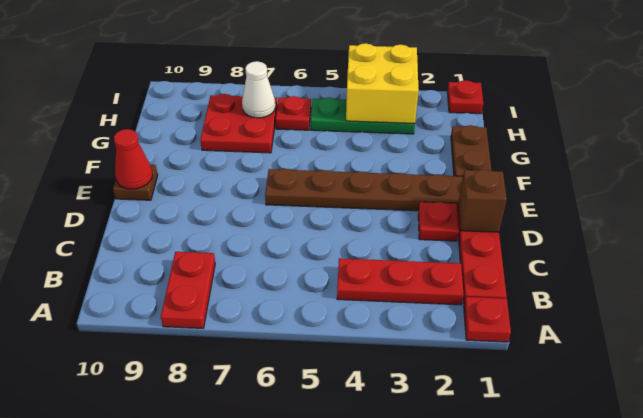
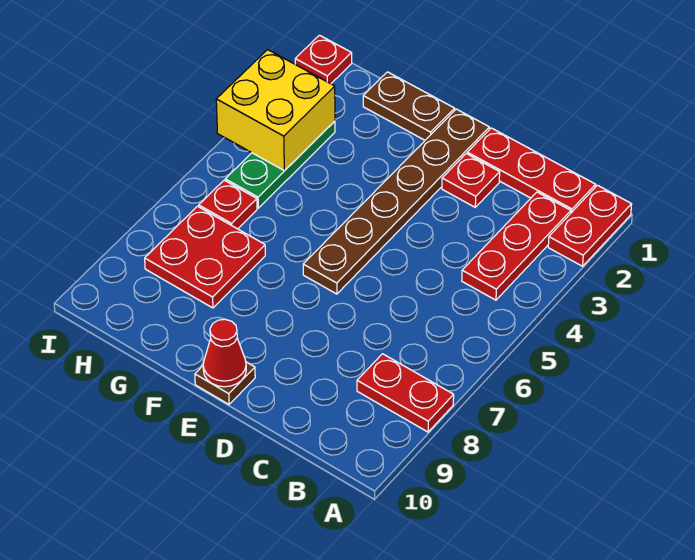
red 1x1 plate [464,297,511,342] -> red 1x2 plate [548,185,632,266]
brown 1x1 brick [458,170,507,232] -> none
white 1x1 cone [242,61,275,118] -> none

